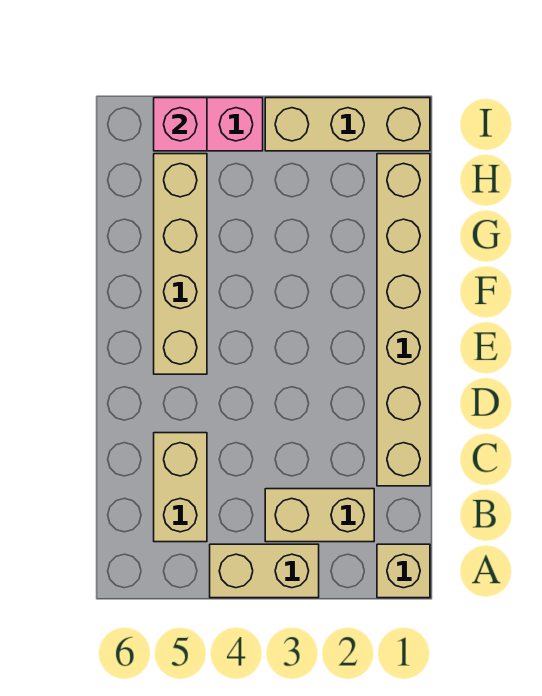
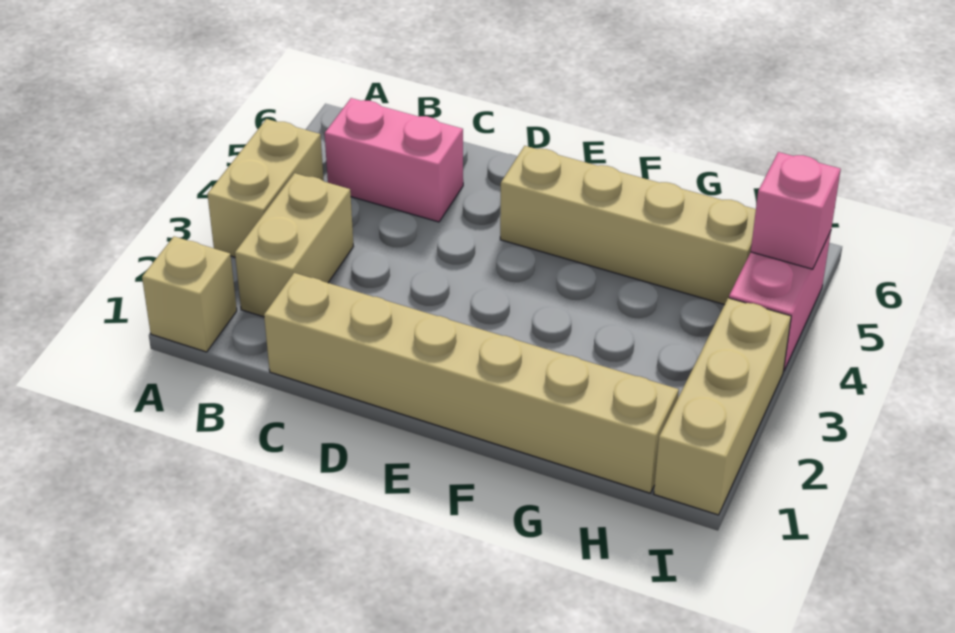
tan 1x2 brick [154,433,207,542] -> pink 1x2 brick [325,98,463,222]

